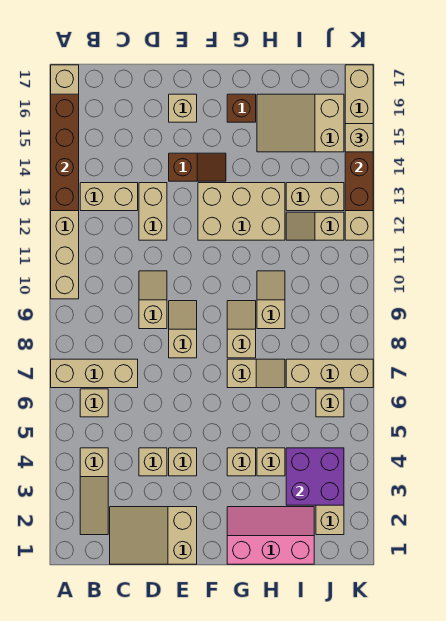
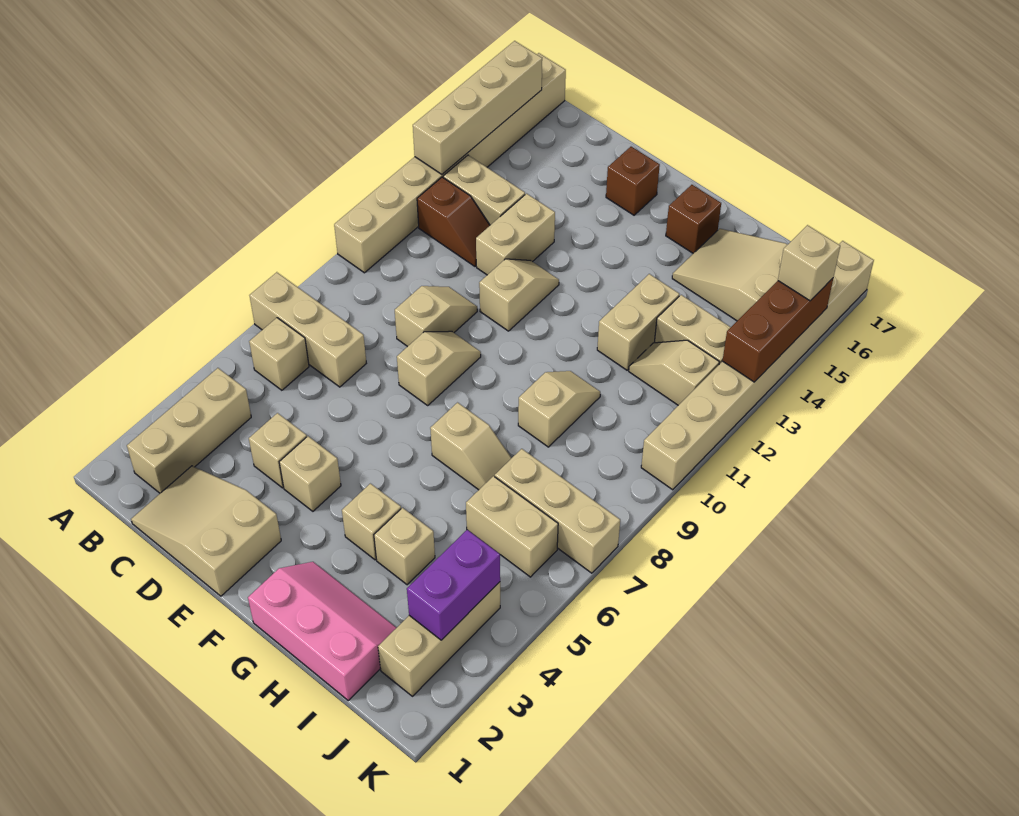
brown 1x4 brick [51,94,79,211] -> tan 1x4 brick [413,41,542,174]
tan 1x3 slope [80,448,108,535] -> tan 1x3 brick [127,368,251,493]
brown 1x2 slope [169,153,226,181] -> brown 1x2 slope moved to [417,177,490,267]
tan 1x1 brick [169,94,197,122] -> brown 1x1 brick [606,147,660,215]
tan 2x3 brick [198,183,285,240] -> tan 1x2 brick [597,274,679,370]
tan 1x2 slope [227,301,256,358] -> tan 1x2 slope moved to [479,259,559,331]
purple 2x2 brick [286,448,344,505] -> purple 1x2 brick [407,530,500,640]
tan 1x1 brick [316,389,344,417] -> tan 1x2 brick [466,476,558,577]
tan 1x6 brick [345,65,373,240] -> tan 1x8 brick [641,241,874,490]

